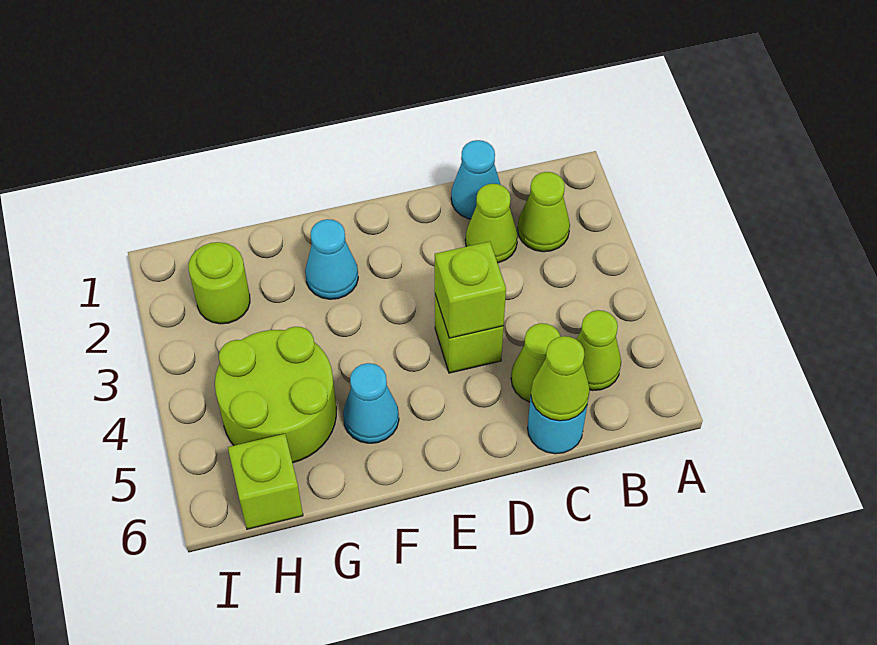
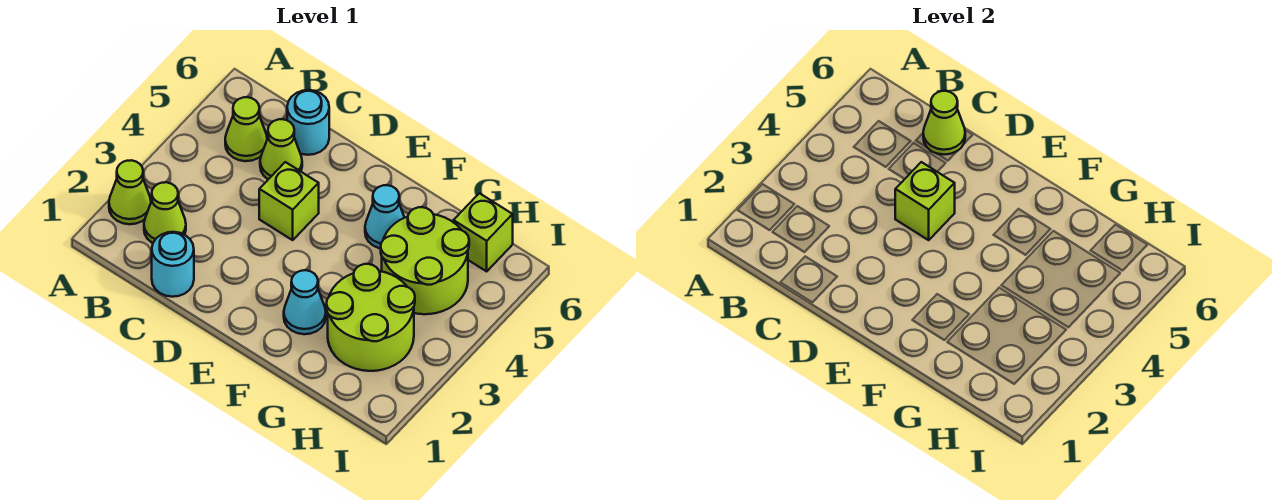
cyan 1x1 cone [451,140,501,219] -> cyan 1x1 round brick [152,232,194,297]
lime 1x1 cone [465,184,518,263] -> lime 1x1 cone moved to [109,160,151,224]
lime 1x1 round brick [189,242,250,324] -> lime 2x2 round brick [326,264,415,371]

